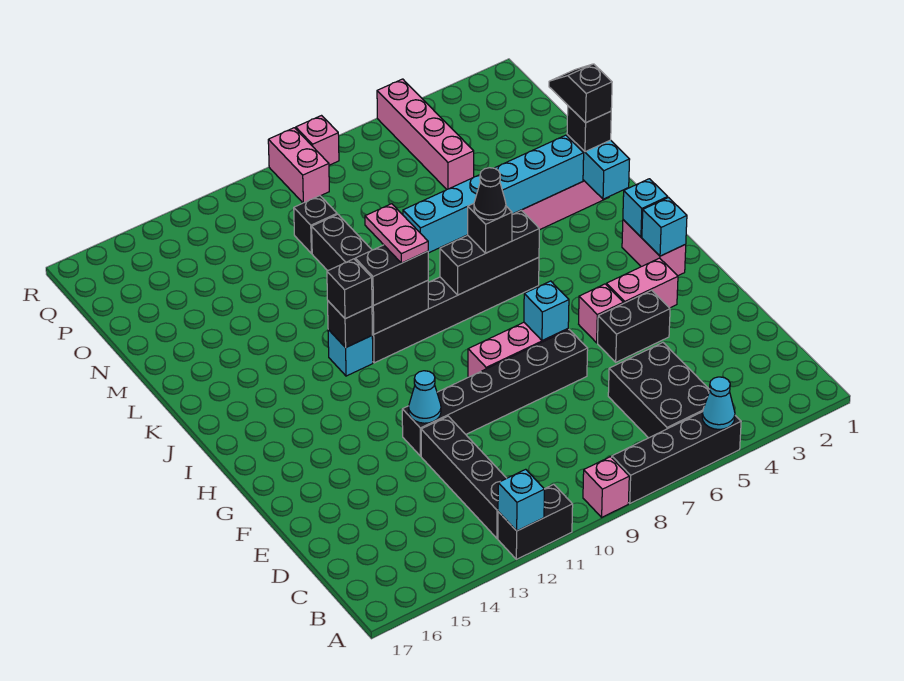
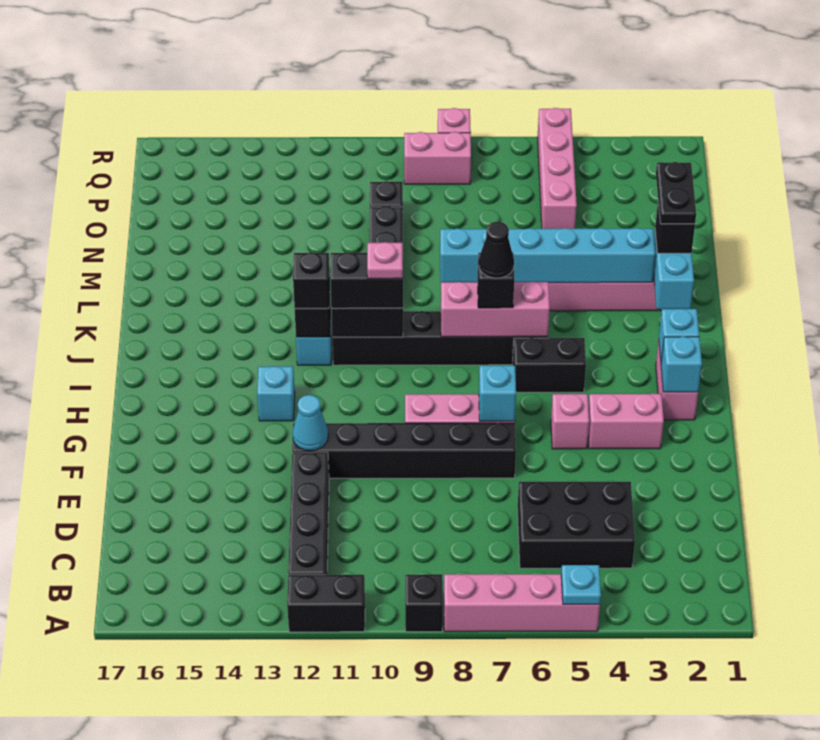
black 1x4 brick [612,412,741,503] -> pink 1x4 brick [444,574,600,632]
cyan 1x1 cone [702,377,735,429] -> cyan 1x1 plate [561,565,601,604]
pink 1x1 brick [583,457,629,517] -> black 1x1 brick [405,574,443,632]
cyan 1x1 brick [498,469,544,531] -> cyan 1x1 brick moved to [257,366,295,421]
black 2x3 brick [608,342,710,438] -> black 2x3 brick turned to [518,482,635,568]
black 1x2 brick [598,290,670,362] -> black 1x2 brick moved to [512,338,586,392]
black 1x3 brick [440,210,539,295] -> pink 1x3 brick [441,282,550,337]
pink 1x2 plate [365,204,428,263] -> pink 1x1 plate [367,242,403,279]
black 1x2 slope [549,64,612,123] -> black 1x2 plate [656,162,696,224]
pink 1x2 brick [268,128,329,203] -> pink 1x2 brick turned to [404,132,471,184]

